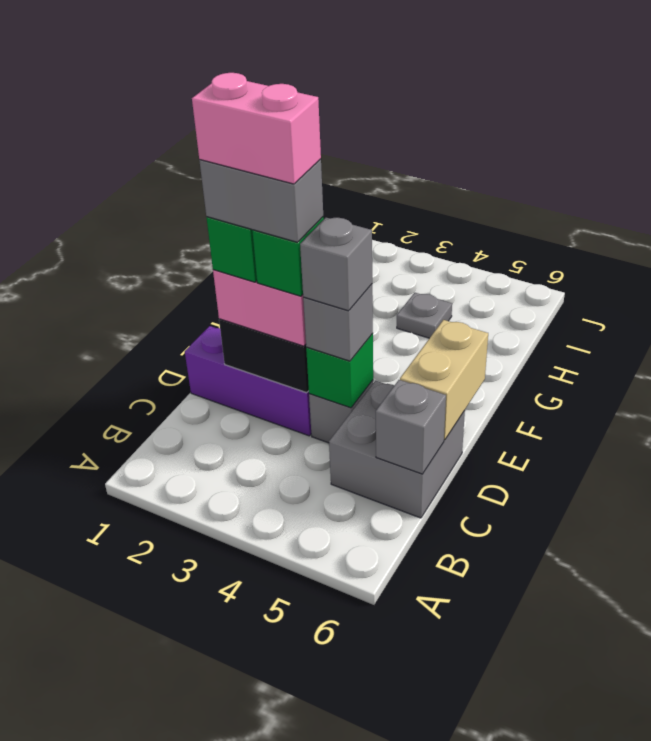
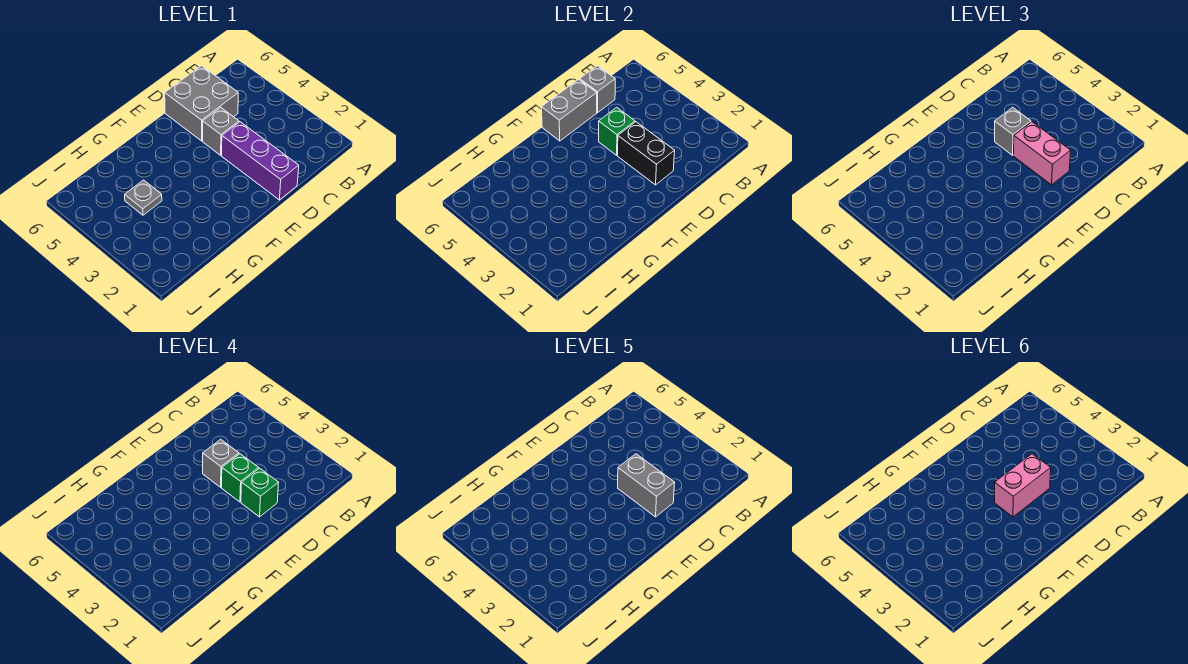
pink 1x2 brick [192,73,321,184] -> pink 1x2 brick turned to [995,454,1051,517]
tan 1x2 brick [400,320,488,440] -> grey 1x2 brick [541,79,597,141]

